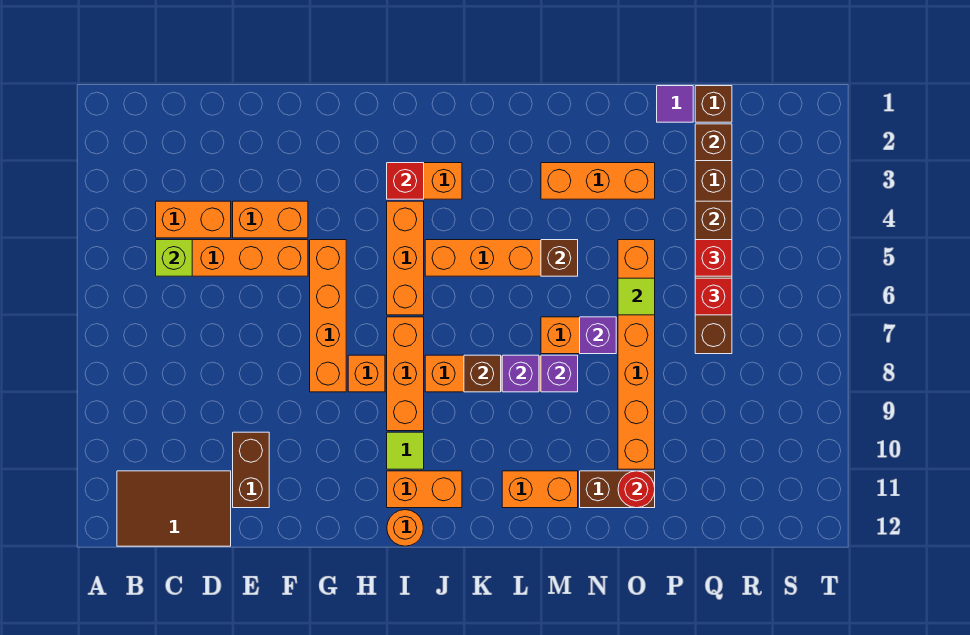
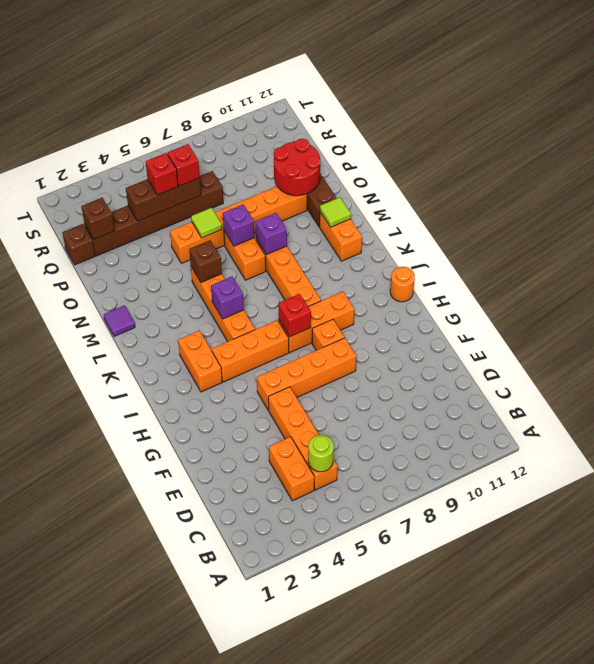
brown 2x3 tile [117,471,231,546] -> none
lime 1x1 brick [156,240,192,276] -> lime 1x1 round brick [308,435,334,472]
orange 1x2 brick [233,201,308,238] -> none
brown 1x2 brick [233,432,269,508] -> none
red 1x1 brick [387,163,424,199] -> red 1x1 brick moved to [278,294,311,337]
lime 1x1 tile [387,432,424,469] -> lime 1x1 tile moved to [320,197,351,227]
orange 1x2 brick [387,471,462,508] -> none
brown 1x1 brick [464,355,501,392] -> none
purple 1x1 brick [502,355,539,392] -> purple 1x1 brick moved to [211,276,244,319]
orange 1x3 brick [541,163,655,199] -> none
red 1x1 round brick [618,471,655,508] -> red 2x2 round brick [274,138,320,196]
purple 1x1 tile [657,86,693,122] -> purple 1x1 tile moved to [104,305,135,337]

